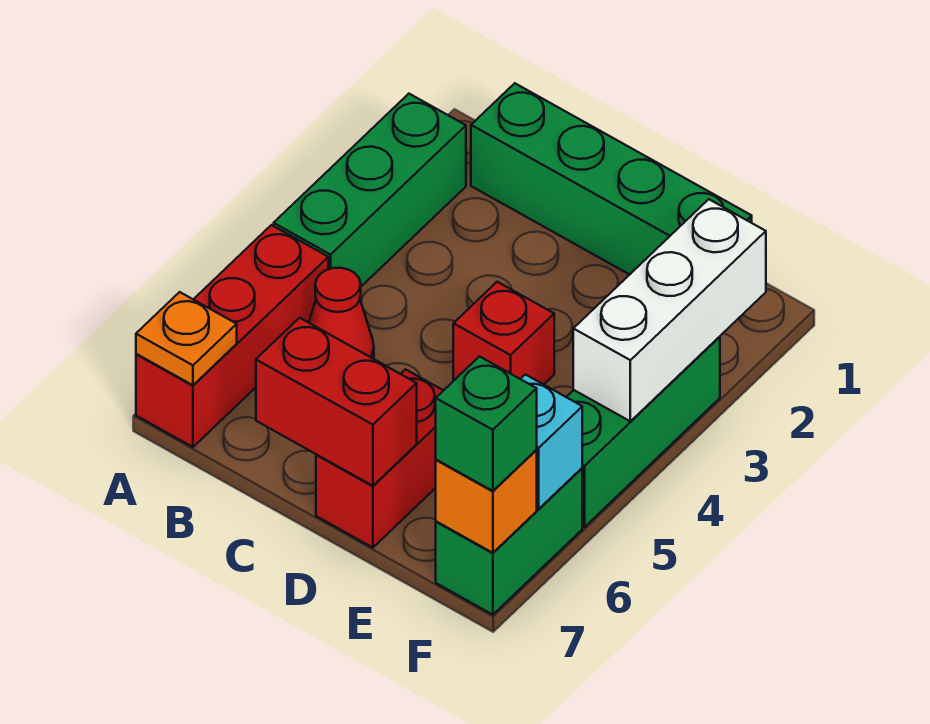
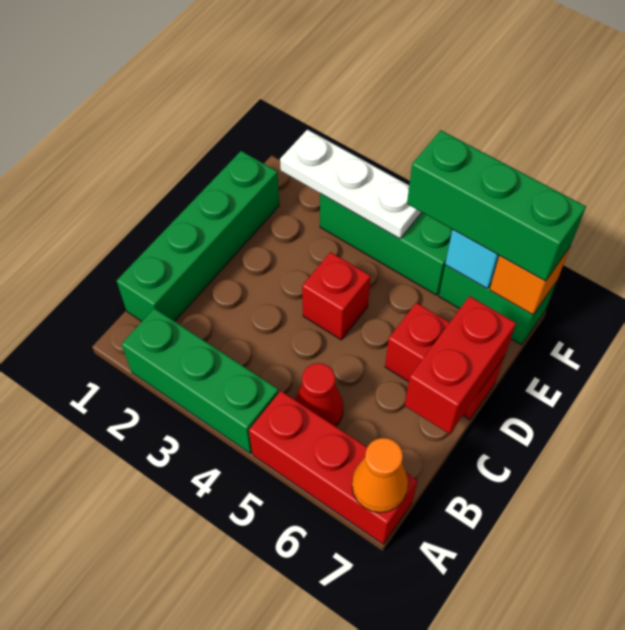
orange 1x1 plate [136,292,237,385] -> orange 1x1 cone [352,438,408,513]
white 1x3 brick [573,199,766,421] -> white 1x3 plate [280,130,422,239]
green 1x1 brick [436,357,537,491] -> green 1x3 brick [407,130,586,281]

